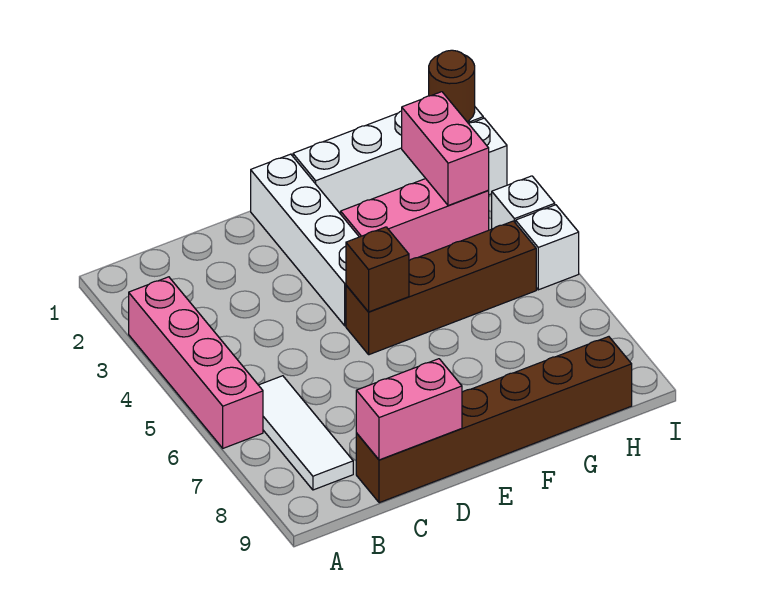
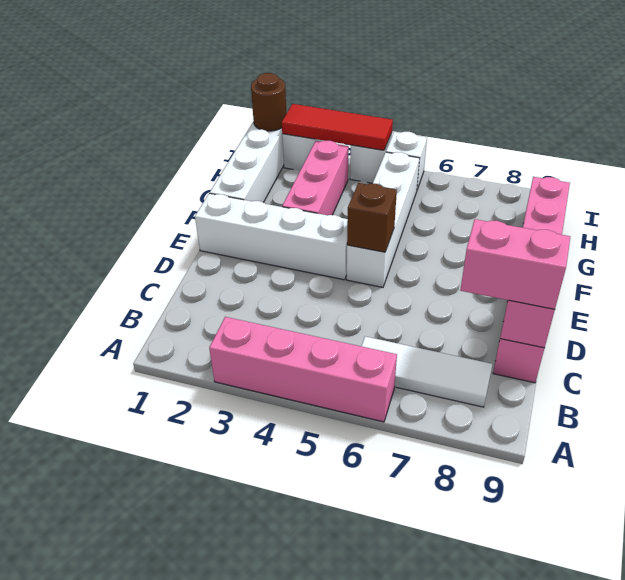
brown 1x6 brick [356,337,632,503] -> pink 1x6 brick [493,177,570,383]
brown 1x4 brick [346,221,536,355] -> white 1x4 brick [347,152,420,287]
pink 1x2 brick [402,92,489,206] -> pink 1x2 brick moved to [460,219,570,309]
none -> red 1x3 tile [282,104,393,150]

